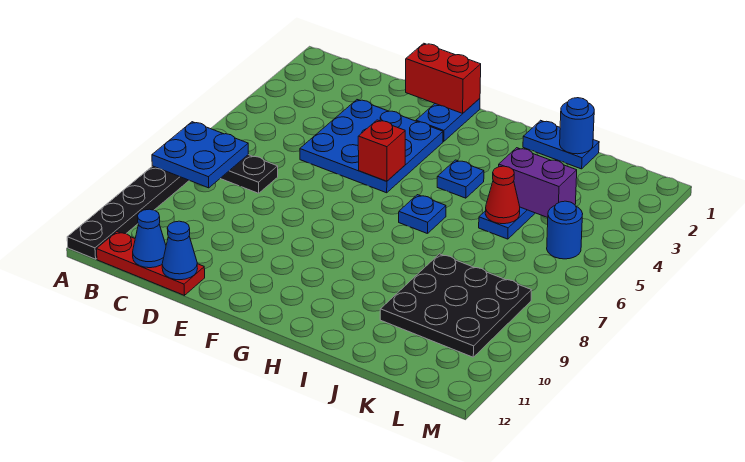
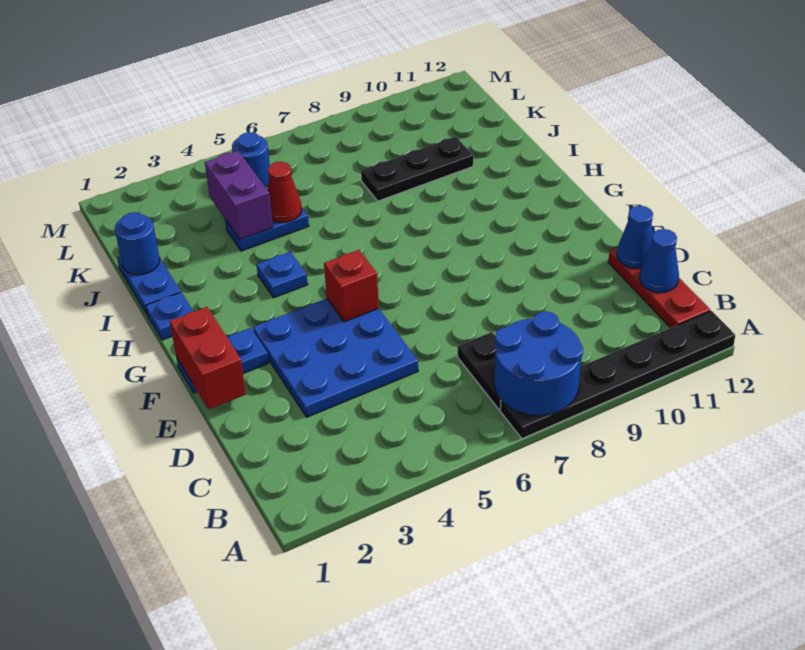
blue 2x2 plate [152,122,248,188] -> blue 2x2 round brick [494,311,583,416]
blue 1x1 plate [399,195,446,234] -> blue 1x1 plate moved to [146,292,193,340]
black 3x3 plate [380,254,531,357] -> black 1x3 plate [361,137,473,201]

